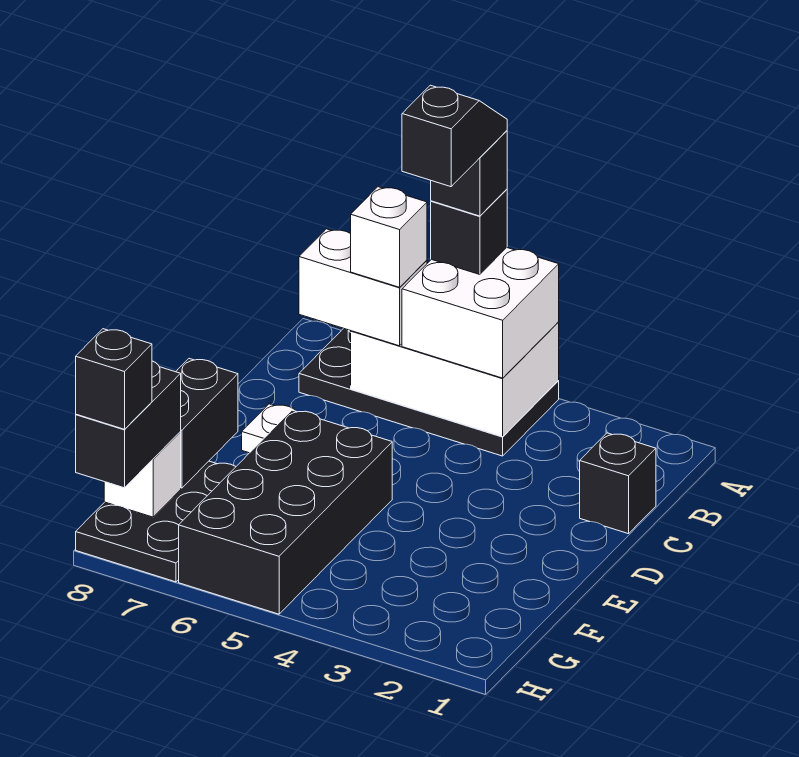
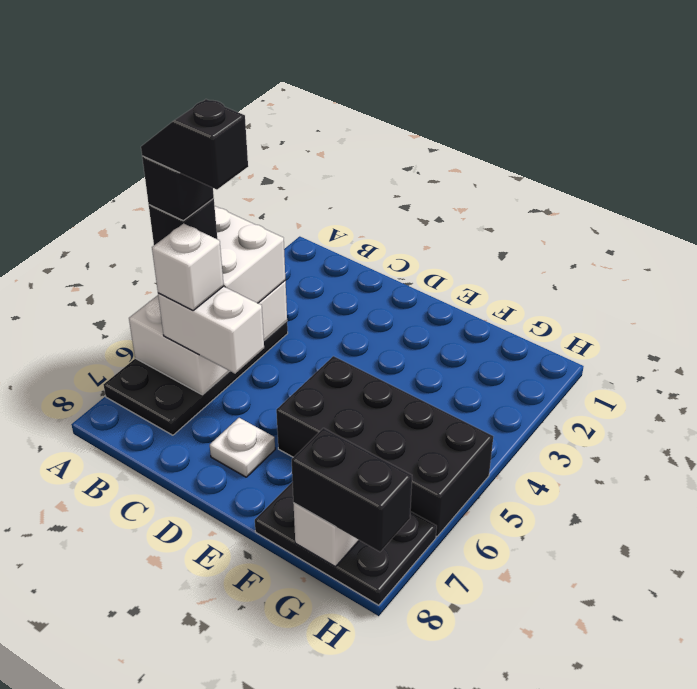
white 1x2 brick [299,229,427,346] -> white 1x2 brick turned to [158,286,264,374]
black 1x1 brick [580,433,656,534] -> none
black 1x2 brick [176,359,238,488] -> none
black 1x1 brick [76,329,152,429] -> none

